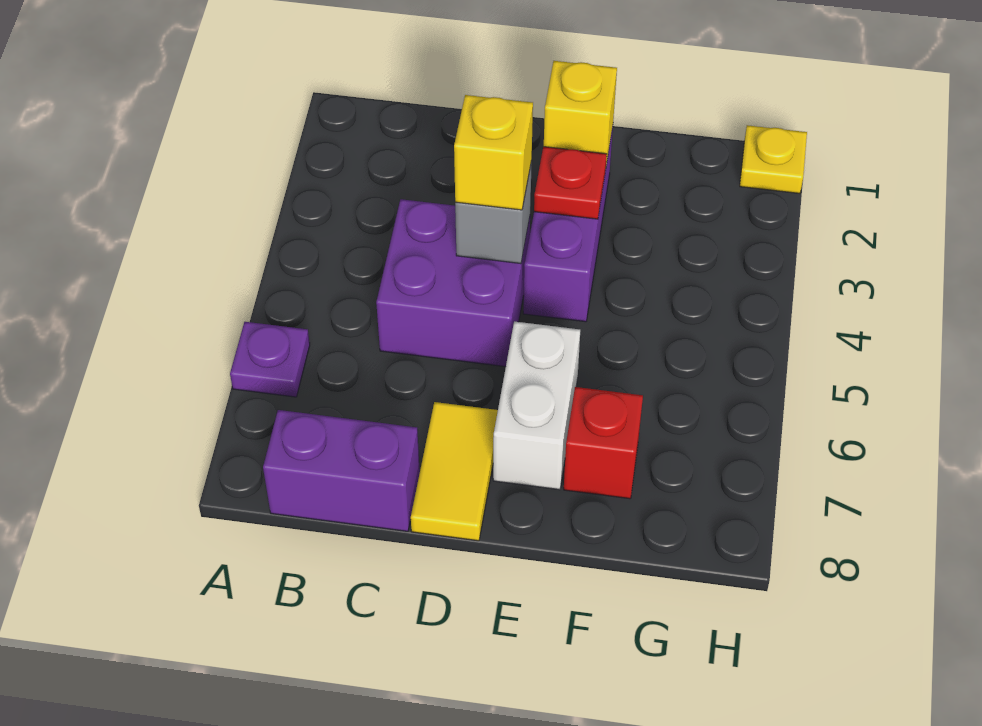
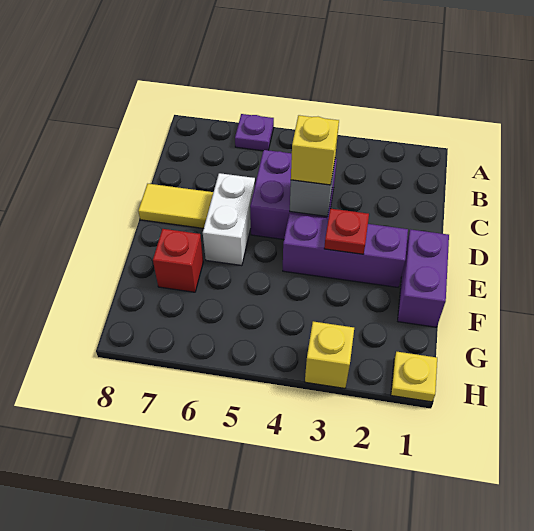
purple 1x2 brick [263,410,420,531] -> purple 1x2 brick moved to [398,229,449,327]
yellow 1x1 brick [544,61,617,165] -> yellow 1x1 brick moved to [305,321,354,388]
white 1x2 brick [493,322,580,490] -> white 1x2 brick turned to [203,173,255,266]

